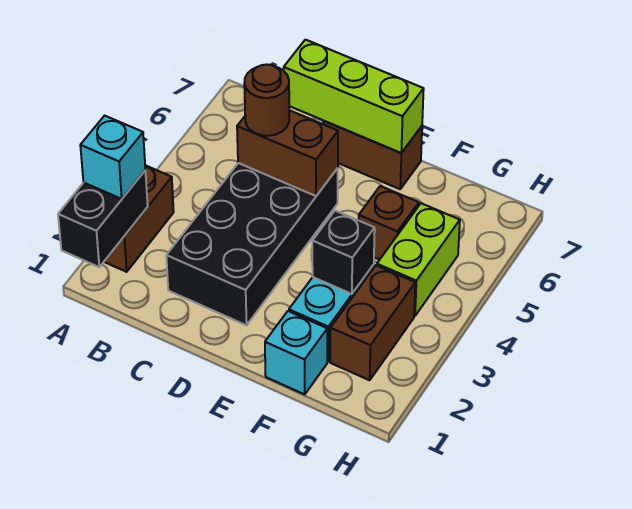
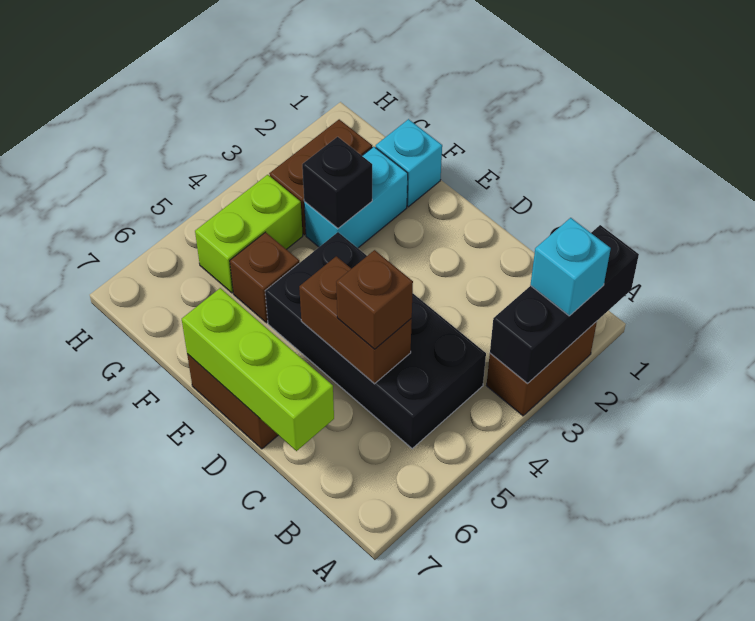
black 1x2 brick [58,171,148,267] -> black 1x3 brick [490,225,639,384]
black 2x4 brick [166,163,338,325] -> black 2x4 brick turned to [265,232,486,449]
brown 1x1 round brick [244,64,289,136] -> brown 1x1 brick [336,250,413,349]

